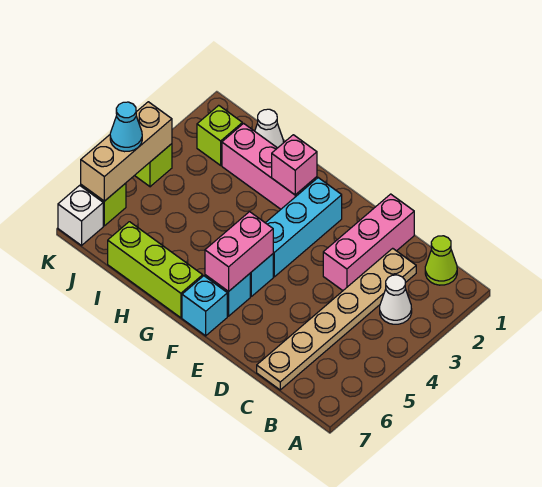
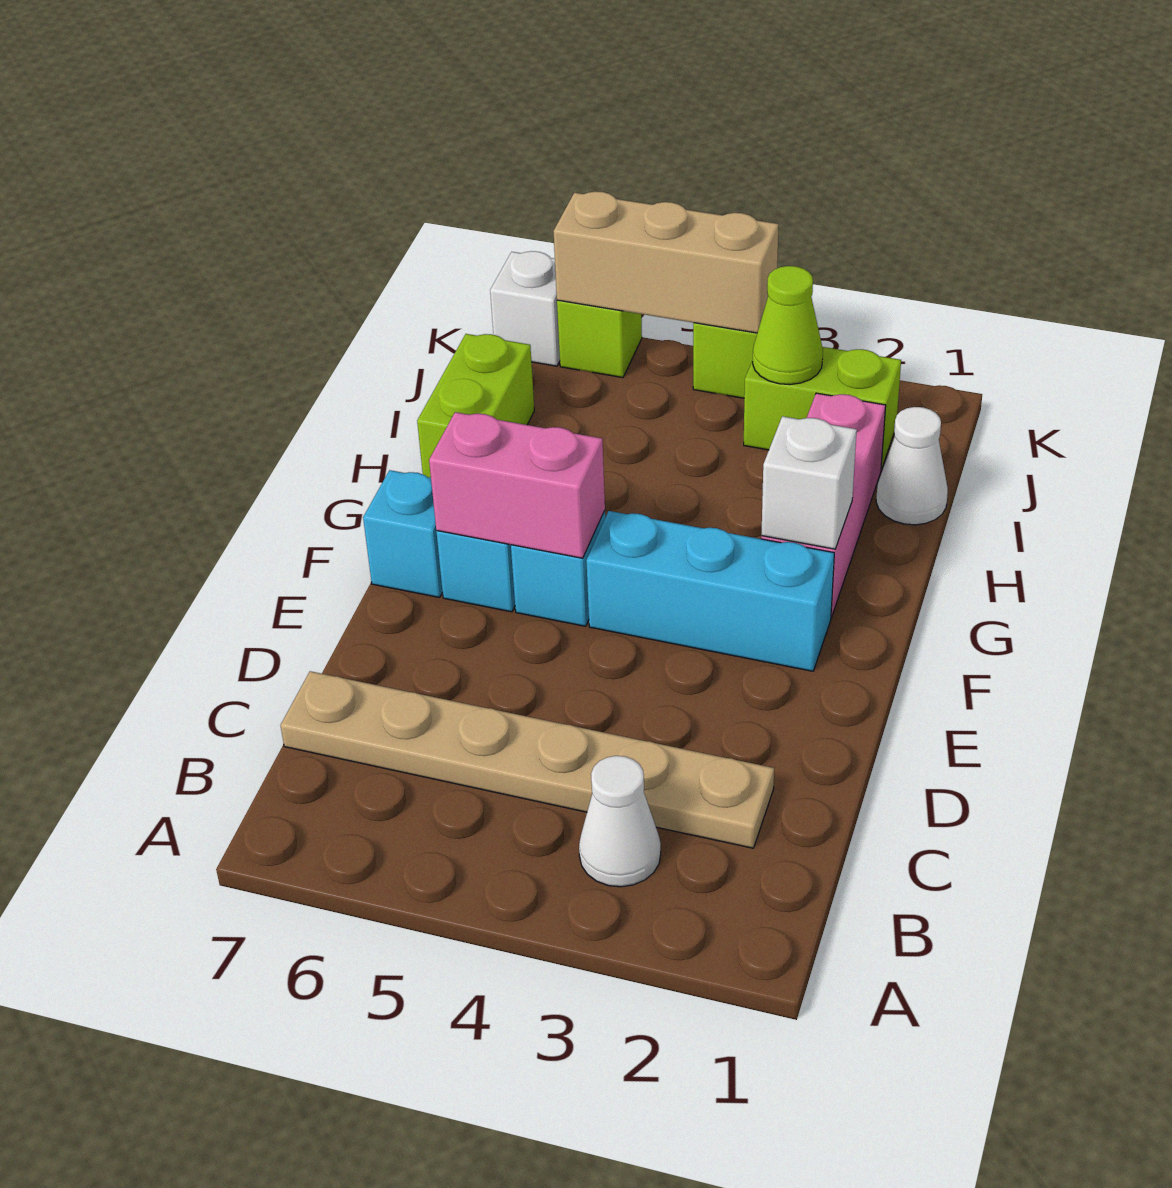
lime 1x1 cone [425,236,457,285] -> lime 1x1 cone moved to [753,266,823,385]
pink 1x3 brick [323,194,414,291] -> none
pink 1x1 brick [272,135,317,195] -> white 1x1 brick [761,416,857,549]
lime 1x3 brick [108,222,203,318] -> lime 1x2 brick [417,334,534,478]
lime 1x1 brick [197,105,242,165] -> lime 1x2 brick [744,347,901,470]
cyan 1x1 cone [110,102,142,152] -> none

